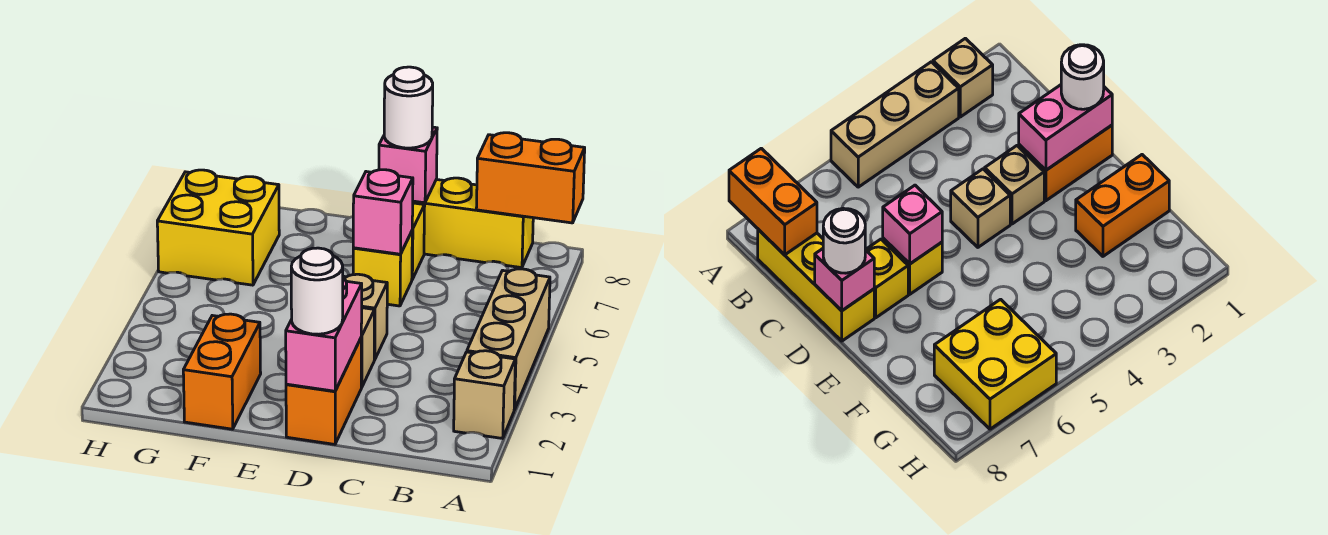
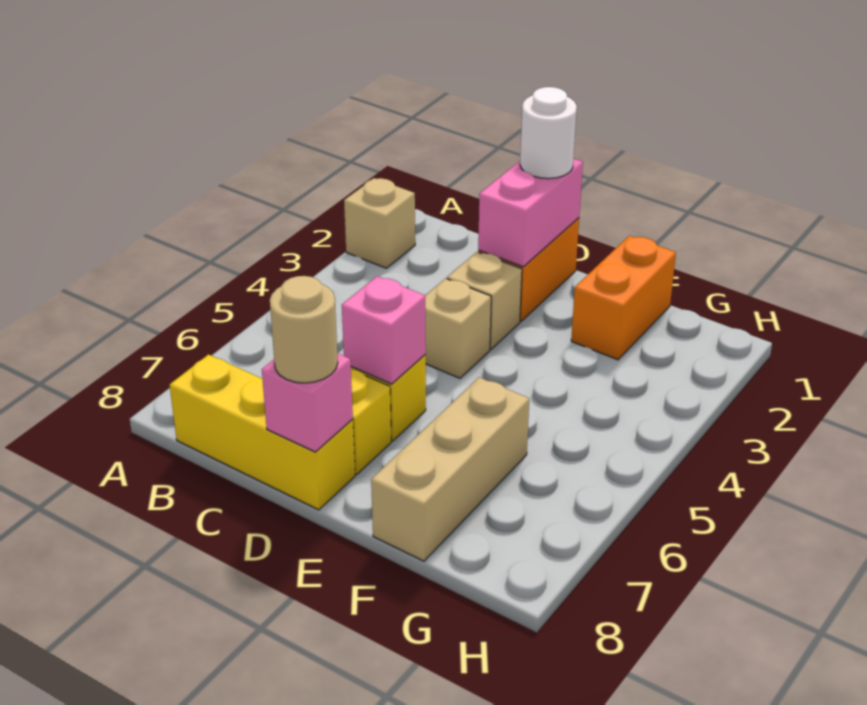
tan 1x3 brick [467,269,550,410] -> tan 1x3 brick moved to [371,377,529,561]
orange 1x2 brick [476,133,585,223] -> none
white 1x1 round brick [384,67,433,148] -> tan 1x1 round brick [270,276,338,383]
yellow 2x2 brick [157,170,279,285] -> none

